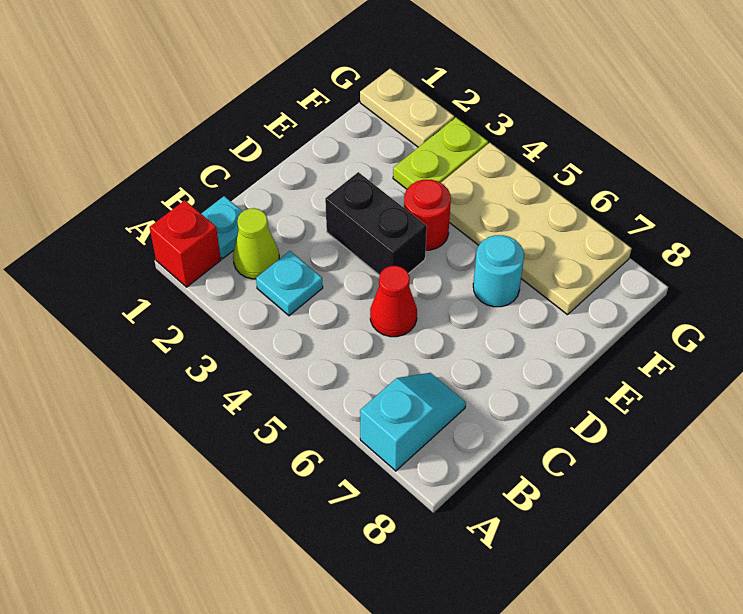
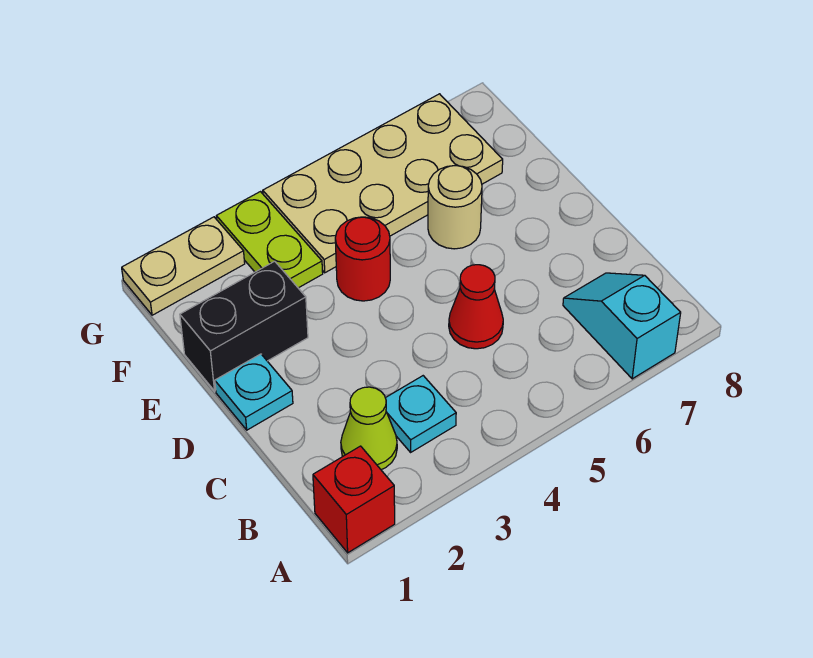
cyan 1x1 plate [201,196,243,259] -> cyan 1x1 plate moved to [215,354,293,430]
black 1x2 brick [325,172,427,275] -> black 1x2 brick moved to [180,261,308,391]
cyan 1x1 round brick [473,235,524,307] -> tan 1x1 round brick [428,166,482,249]

